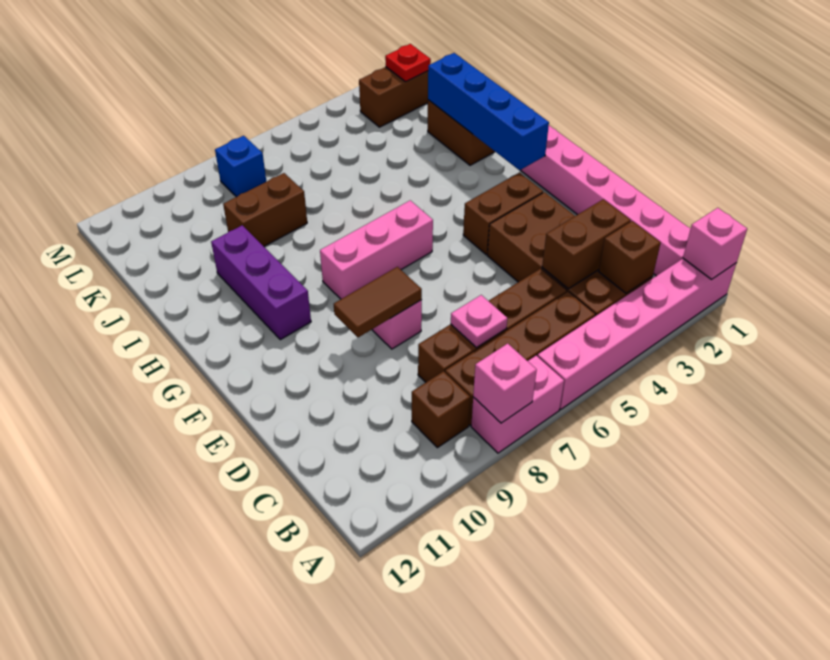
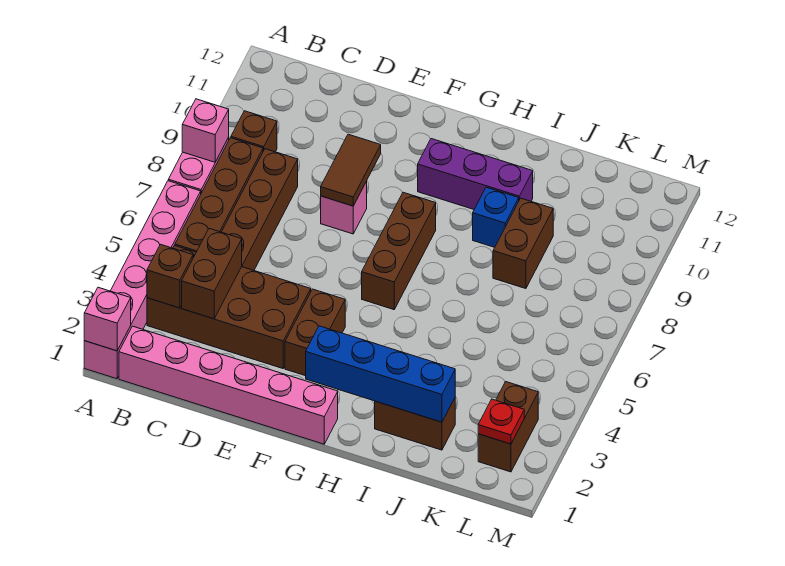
pink 1x1 plate [451,295,507,348] -> none
pink 1x3 brick [320,200,433,299] -> brown 1x3 brick [362,192,436,310]
blue 1x1 brick [215,136,266,197] -> blue 1x1 brick moved to [473,187,519,247]

